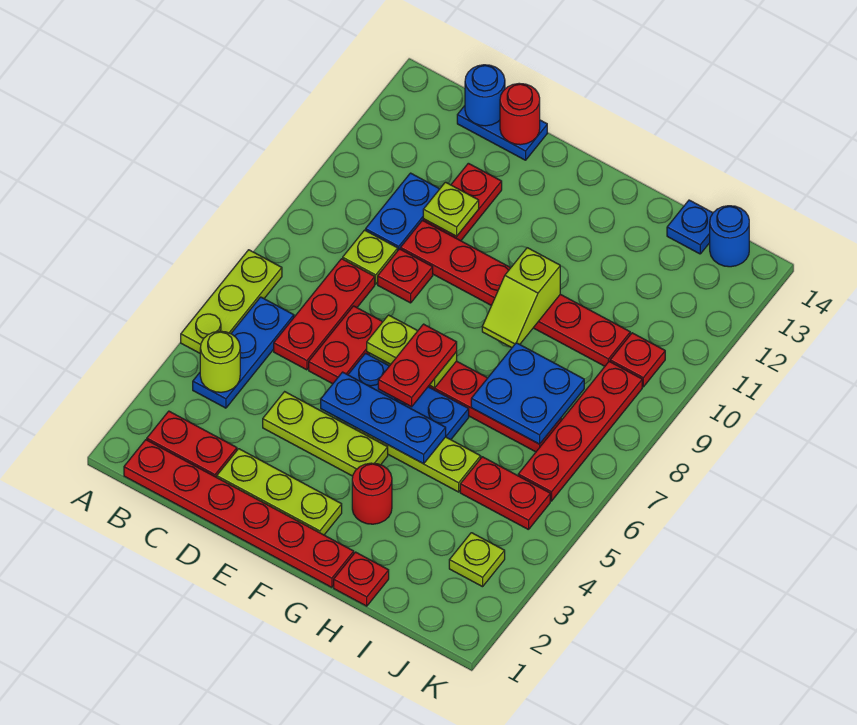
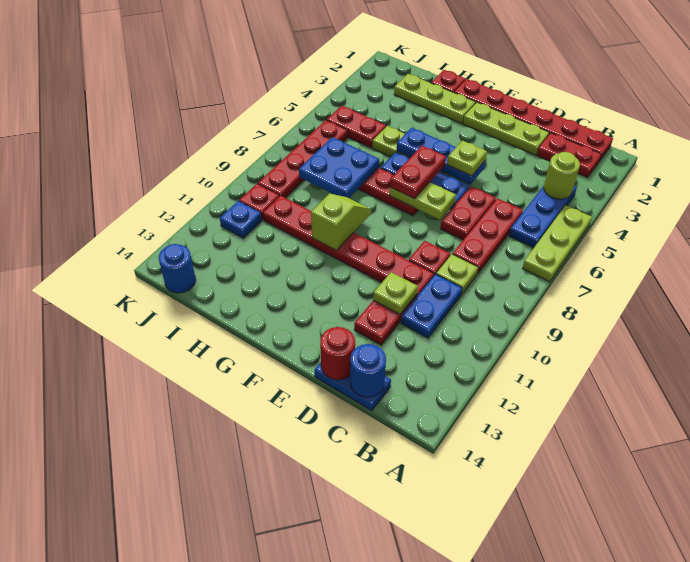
lime 1x3 plate [263,392,388,476] -> lime 1x3 plate moved to [394,74,476,124]
red 1x1 round brick [352,463,392,524] -> none
blue 1x1 plate [667,200,713,254] -> blue 1x1 plate moved to [220,201,262,238]
lime 1x1 plate [449,533,505,587] -> lime 1x1 plate moved to [447,141,487,176]

